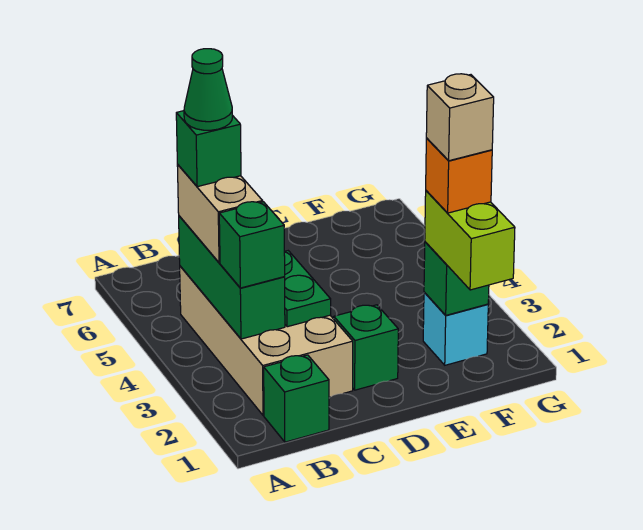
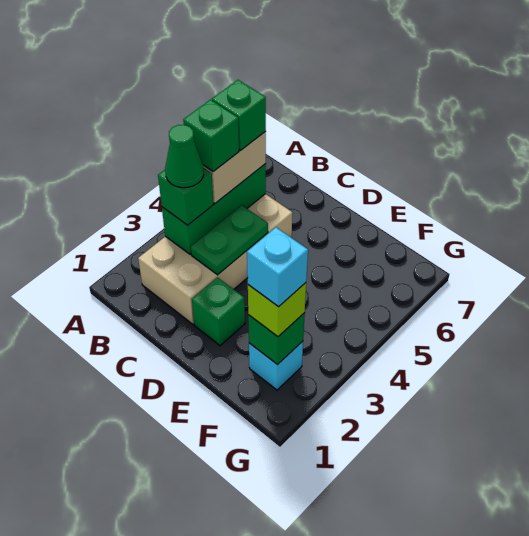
green 1x1 brick [264,355,329,442] -> green 1x1 brick moved to [183,100,239,172]
green 1x1 cone [184,49,232,130] -> green 1x1 cone moved to [165,125,204,188]
lime 1x2 brick [425,191,515,290] -> lime 1x1 brick [248,283,306,337]
orange 1x1 brick [426,138,492,213] -> cyan 1x1 brick [247,227,308,307]
tan 1x1 brick [426,74,494,161] -> none

